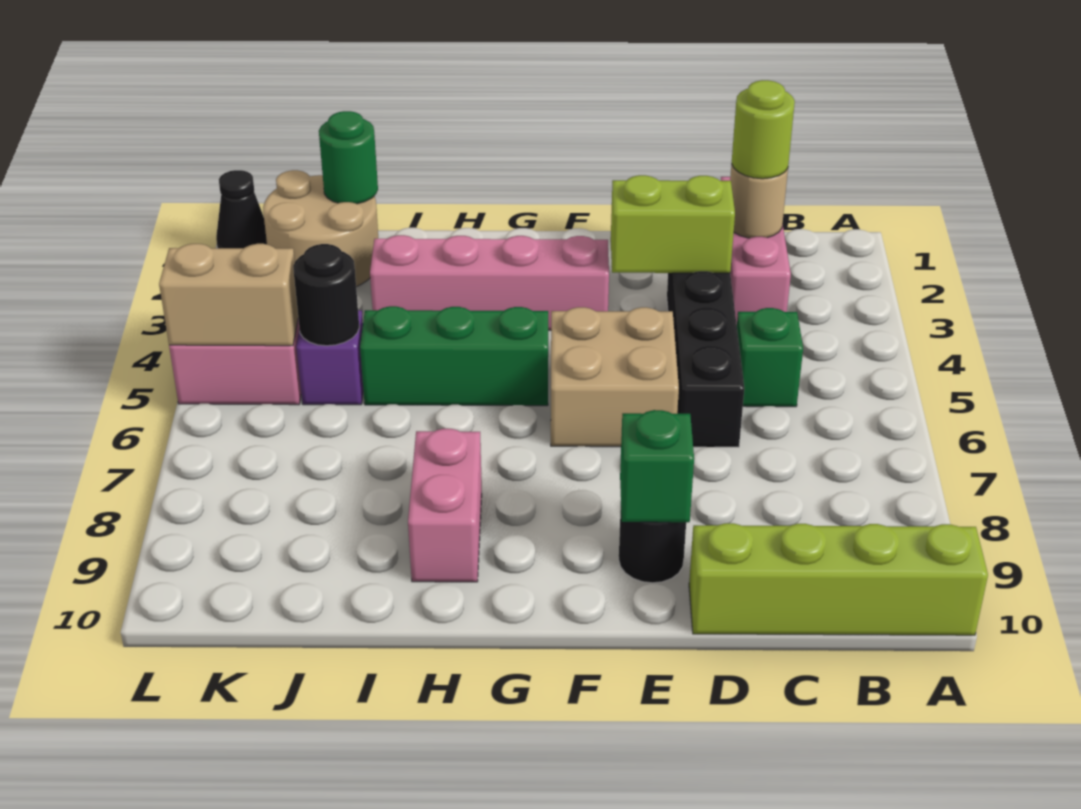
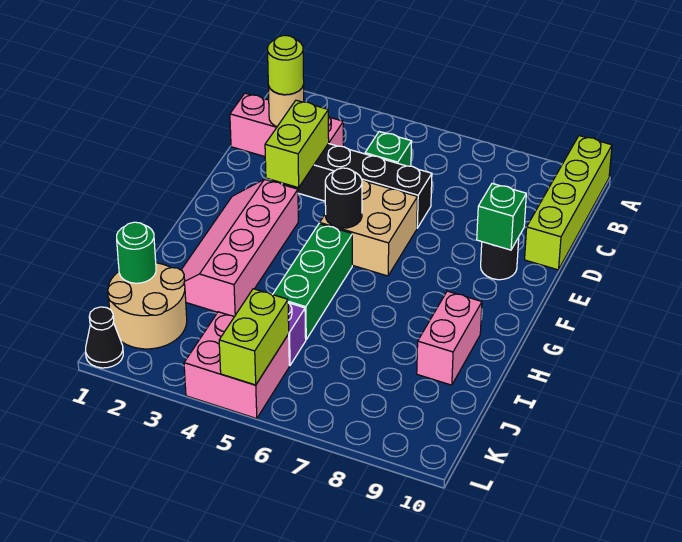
pink 1x2 brick [408,429,482,582] -> pink 1x2 brick turned to [417,291,482,385]
black 1x1 round brick [293,244,359,346] -> black 1x1 round brick moved to [325,168,362,228]
tan 1x2 brick [159,244,298,346] -> lime 1x2 brick [219,289,289,385]

